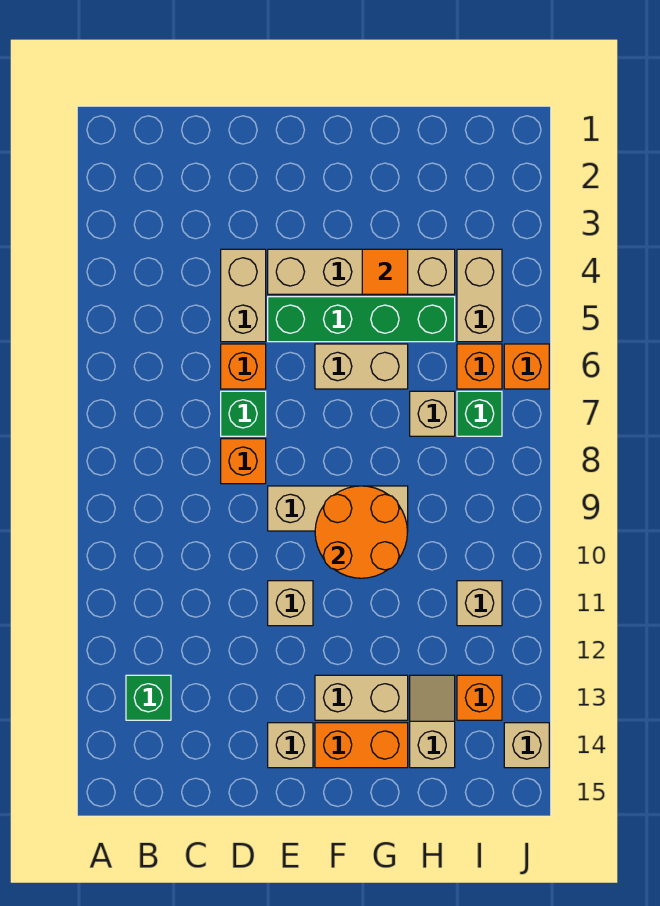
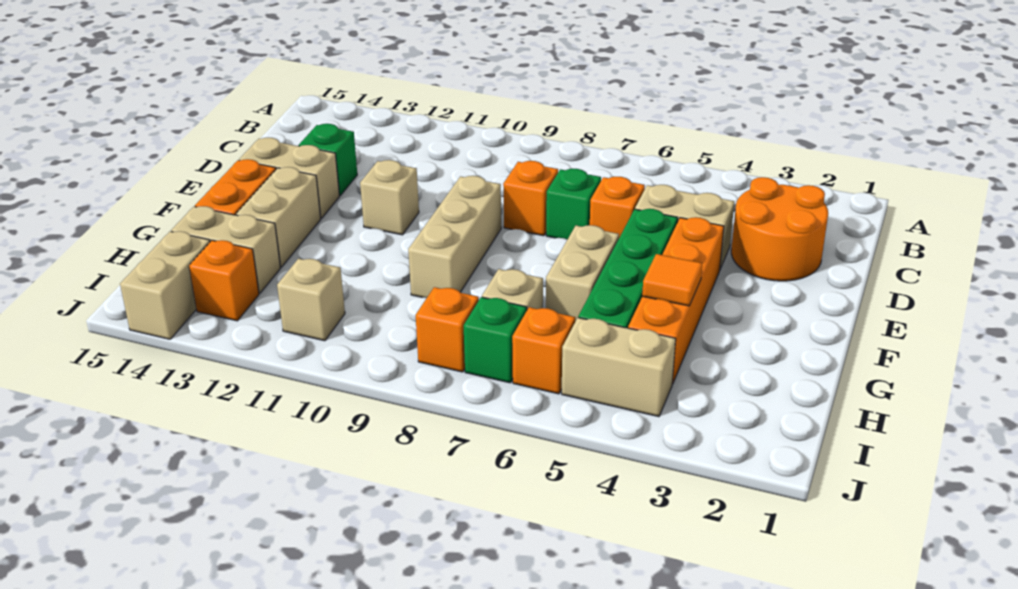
green 1x1 brick [126,675,171,720] -> green 1x1 brick moved to [299,124,357,196]
tan 1x4 brick [268,249,455,294] -> orange 1x4 brick [628,217,724,384]
tan 1x1 brick [268,723,313,768] -> tan 1x2 brick [239,138,340,218]
orange 2x2 round brick [315,486,407,578] -> orange 2x2 round brick moved to [731,177,828,281]
tan 1x2 slope [410,675,455,768] -> tan 1x2 brick [171,206,281,293]
orange 1x1 brick [504,344,549,389] -> orange 1x1 brick moved to [416,287,479,372]
tan 1x1 brick [504,723,549,768] -> tan 1x2 brick [120,231,210,339]

